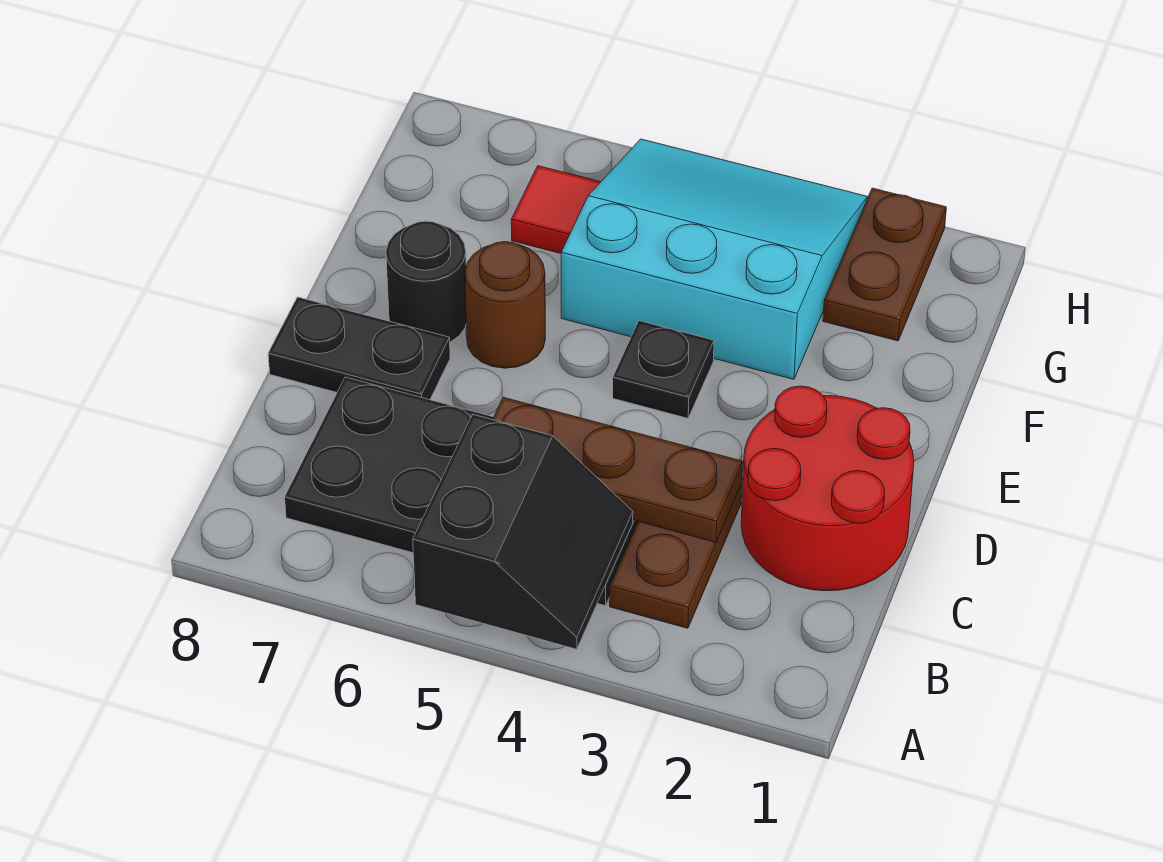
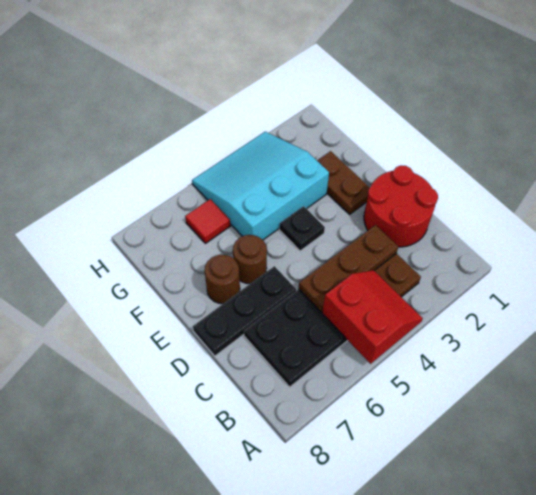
black 2x2 slope [413,415,633,649] -> red 2x2 slope [322,270,423,364]
black 1x2 plate [268,297,450,400] -> black 1x3 plate [193,266,296,356]
black 1x1 round brick [386,221,466,342] -> brown 1x1 round brick [204,255,240,304]
brown 1x2 plate [823,188,946,341] -> brown 1x2 plate moved to [317,151,370,214]

